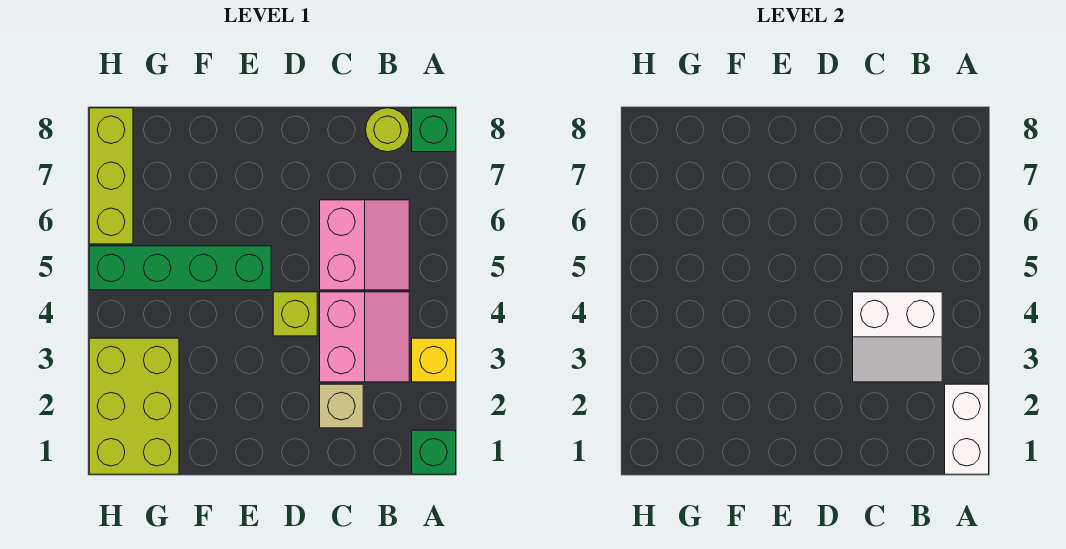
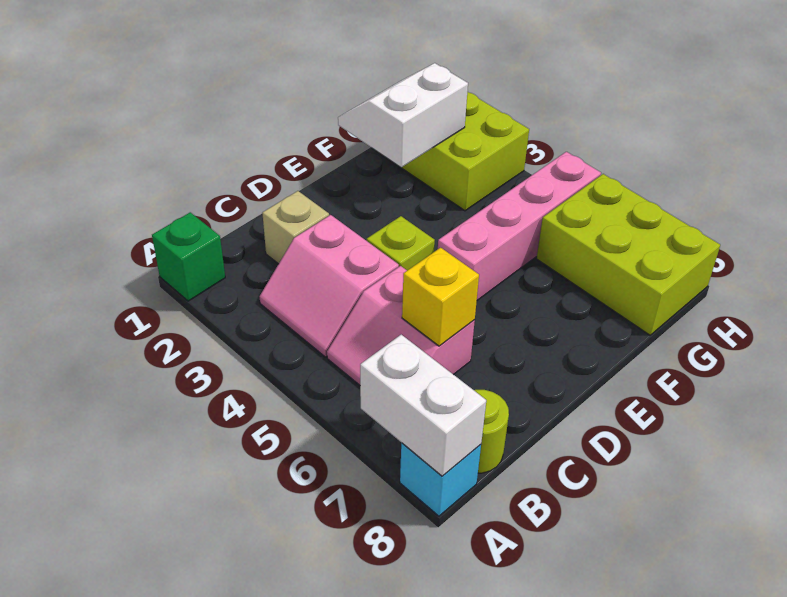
white 1x2 brick [945,384,989,474] -> white 1x2 brick moved to [360,335,486,476]
yellow 1x1 brick [412,338,456,382] -> yellow 1x1 brick moved to [402,248,479,346]
green 1x1 brick [412,108,456,152] -> cyan 1x1 brick [400,443,481,516]
white 2x2 slope [853,292,942,382] -> white 2x2 slope moved to [338,63,468,167]
green 1x4 brick [89,246,271,290] -> pink 1x4 brick [438,152,601,300]
lime 1x3 brick [89,108,133,244] -> lime 2x3 brick [537,174,720,335]

